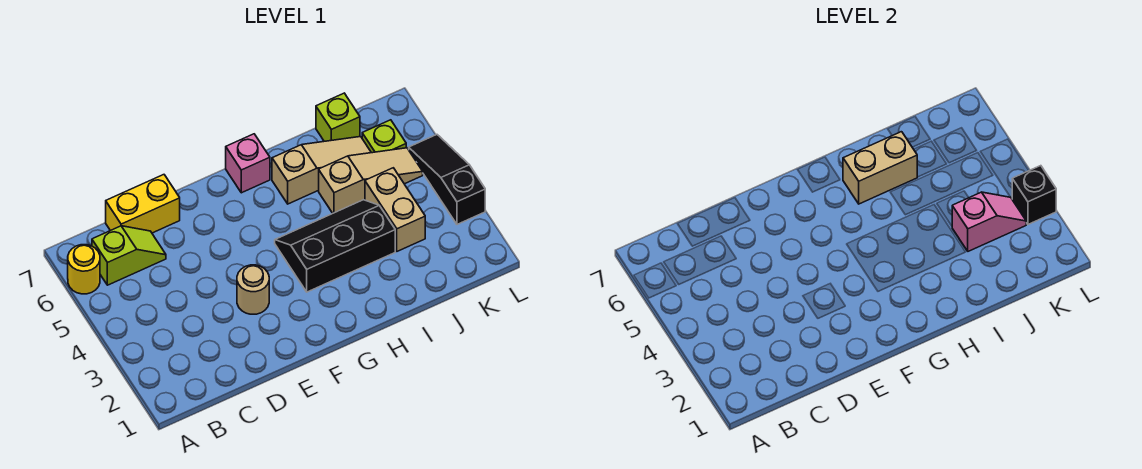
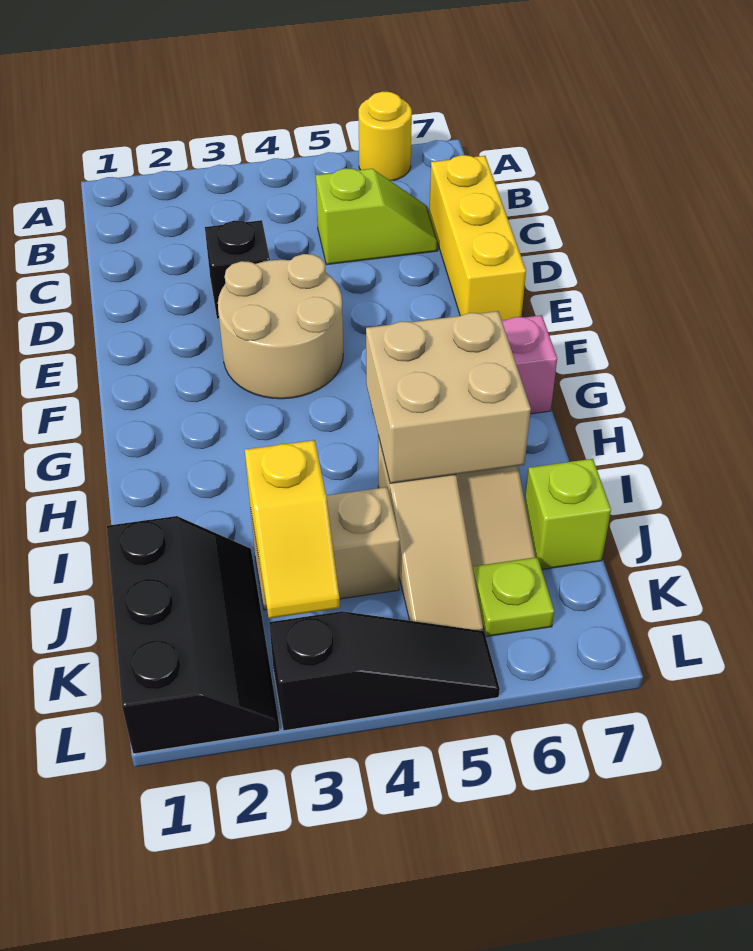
lime 1x2 slope [92,226,166,285] -> lime 1x2 slope turned to [316,168,438,265]
yellow 1x2 brick [106,175,180,233] -> yellow 1x3 brick [429,155,526,320]
tan 1x1 round brick [237,265,269,314] -> tan 2x2 round brick [218,254,343,399]
black 2x3 slope [275,200,395,292] -> black 2x3 slope moved to [107,516,280,754]
tan 1x2 brick [843,132,917,204] -> tan 2x2 brick [366,311,531,483]
pink 1x2 slope [952,192,1026,251] -> yellow 1x2 slope [245,440,340,618]
black 1x1 brick [1012,166,1056,224] -> black 1x1 brick moved to [205,220,270,319]

